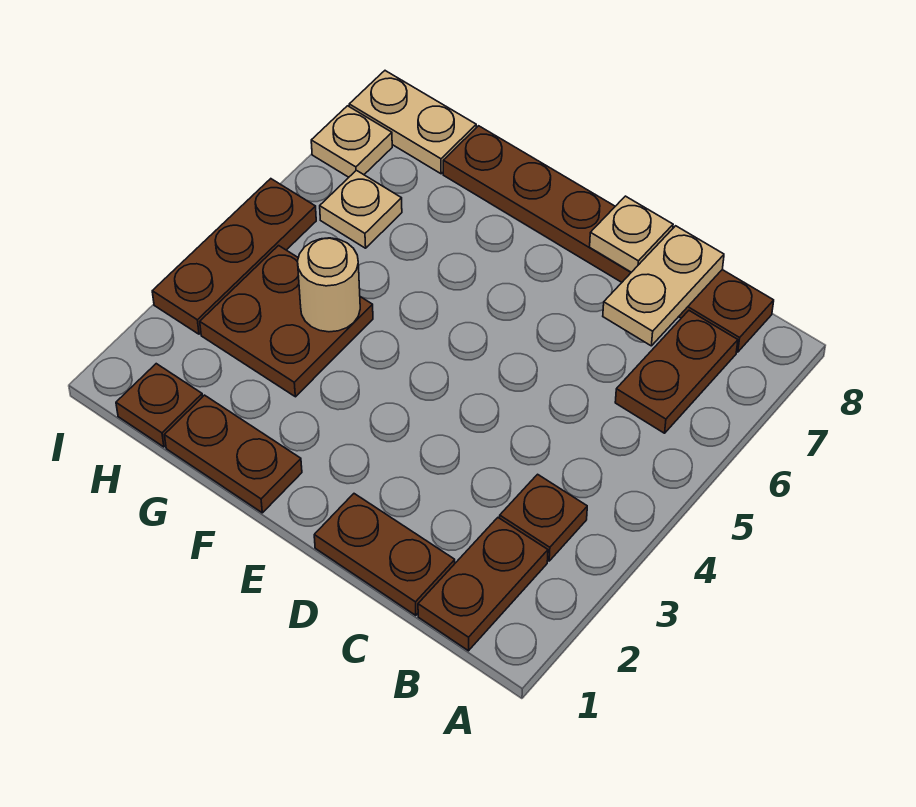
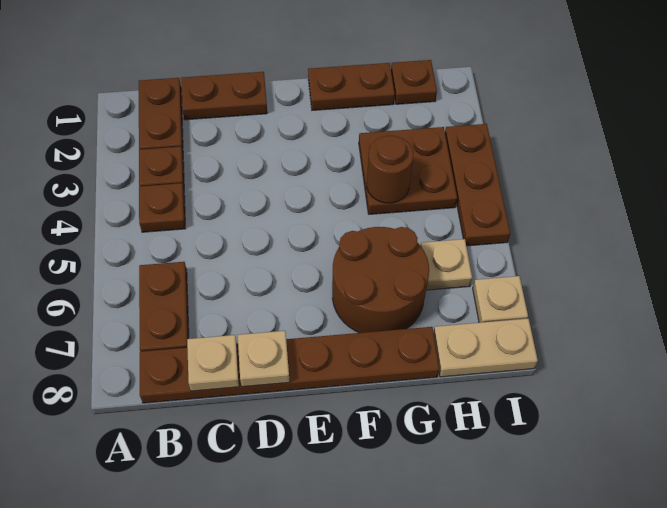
none -> brown 1x1 plate [139,183,185,232]
tan 1x2 plate [603,226,724,346] -> tan 1x1 plate [187,335,239,391]
none -> brown 2x2 round brick [332,227,429,333]
tan 1x1 round brick [298,238,360,332] -> brown 1x1 round brick [367,136,413,203]

